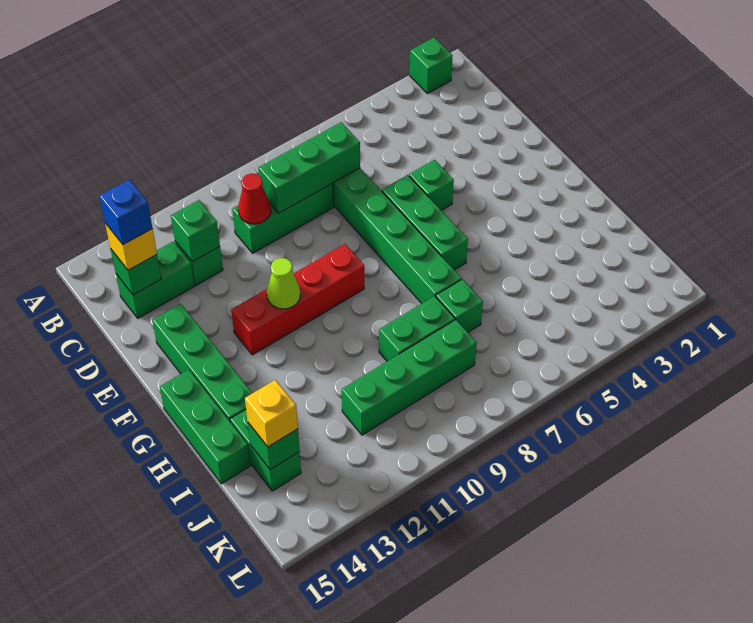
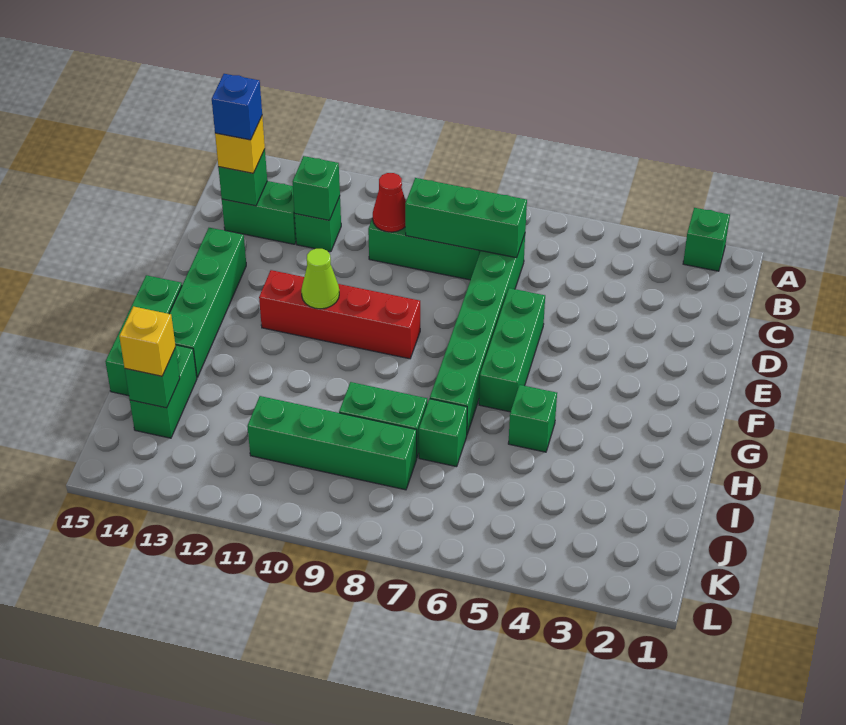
green 1x1 brick [409,160,454,210] -> green 1x1 brick moved to [508,385,557,452]

